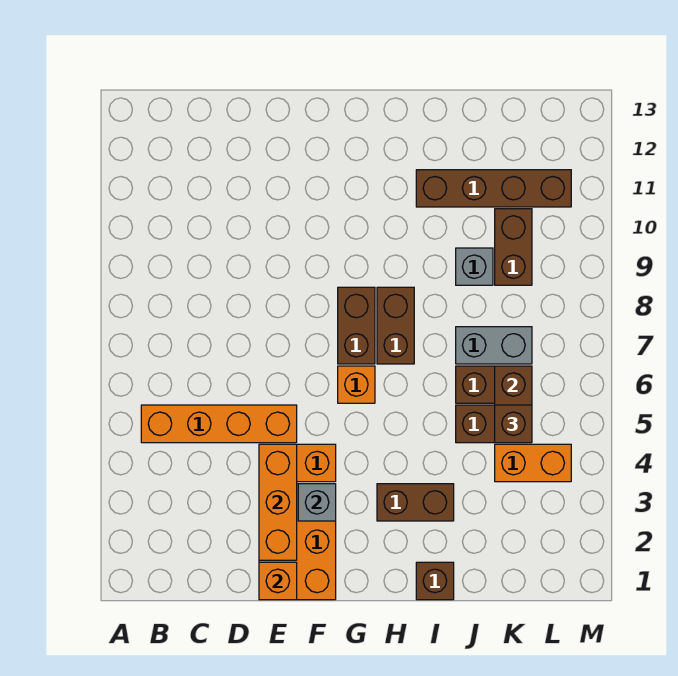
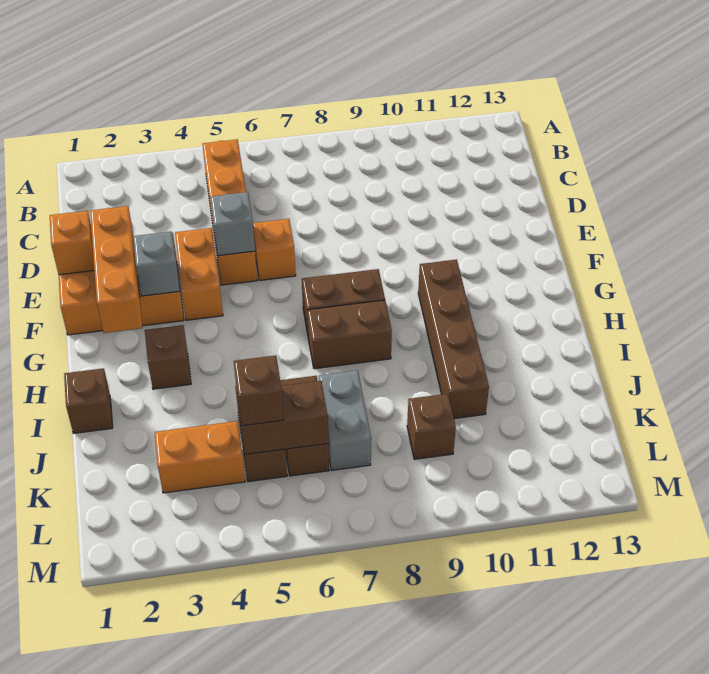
orange 1x3 brick [259,444,297,560] -> orange 1x3 brick turned to [90,206,142,333]
orange 1x1 brick [338,366,375,403] -> orange 1x1 brick moved to [253,219,296,280]
brown 1x2 brick [377,484,454,521] -> brown 1x1 brick [145,325,191,389]
brown 1x4 brick [416,170,571,207] -> brown 1x4 brick moved to [418,259,489,419]
grey 1x1 brick [456,248,493,285] -> grey 1x1 brick moved to [210,192,255,256]
orange 1x2 brick [495,444,571,482] -> orange 1x2 brick turned to [155,421,245,493]
brown 1x2 brick [495,209,532,285] -> brown 1x1 brick [407,394,456,459]

